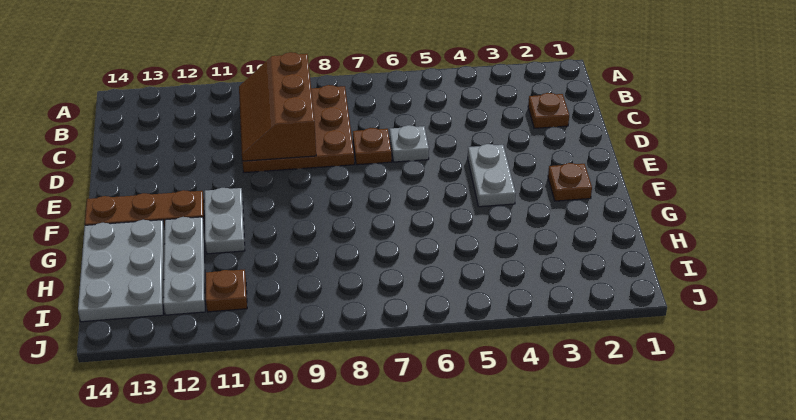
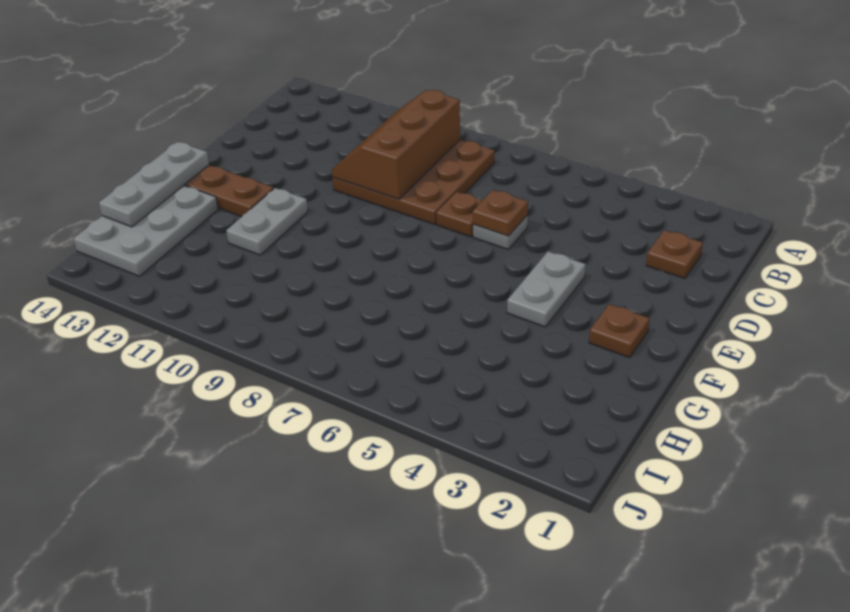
grey 1x3 plate [163,217,205,315] -> grey 1x3 plate moved to [99,142,209,227]
brown 1x1 plate [206,269,247,312] -> brown 1x1 plate moved to [473,190,528,236]

